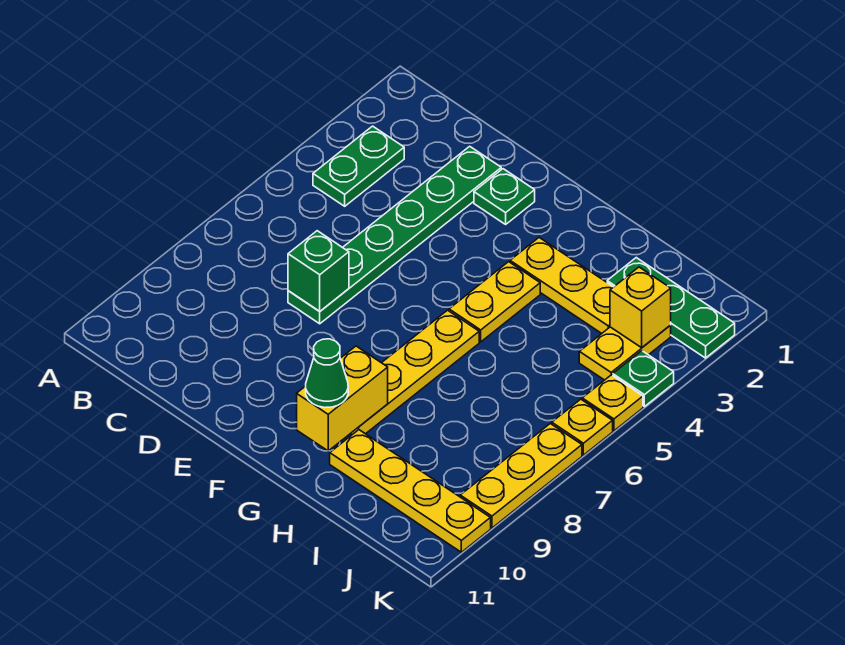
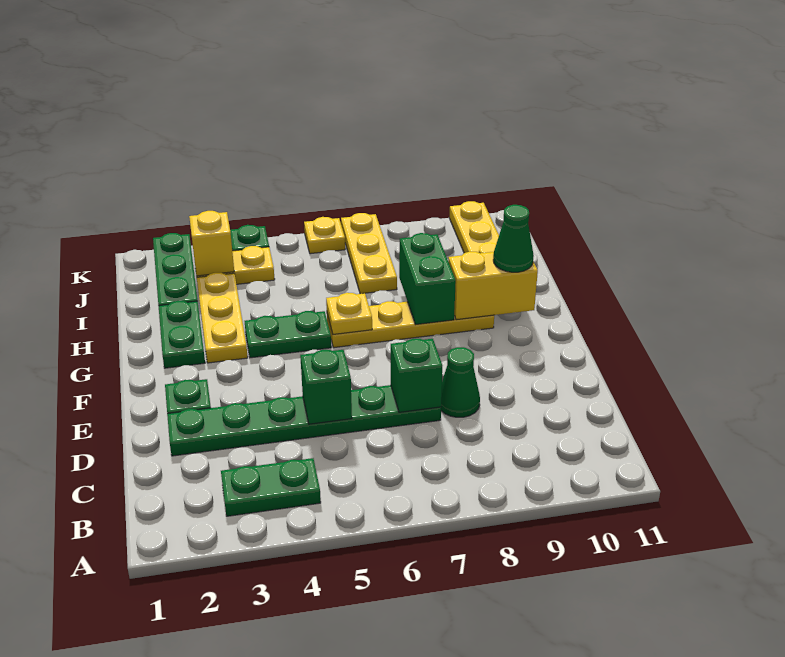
none -> green 1x1 brick [300,350,352,424]
none -> green 1x1 cone [441,347,480,417]
none -> green 1x2 plate [159,301,205,368]
yellow 1x2 plate [449,262,540,342] -> green 1x2 plate [245,311,331,358]
none -> green 1x2 brick [399,233,456,324]
yellow 1x1 plate [582,375,643,431] -> yellow 1x1 plate moved to [326,293,372,334]
yellow 1x3 plate [460,424,582,528] -> yellow 1x3 plate turned to [341,213,397,294]

